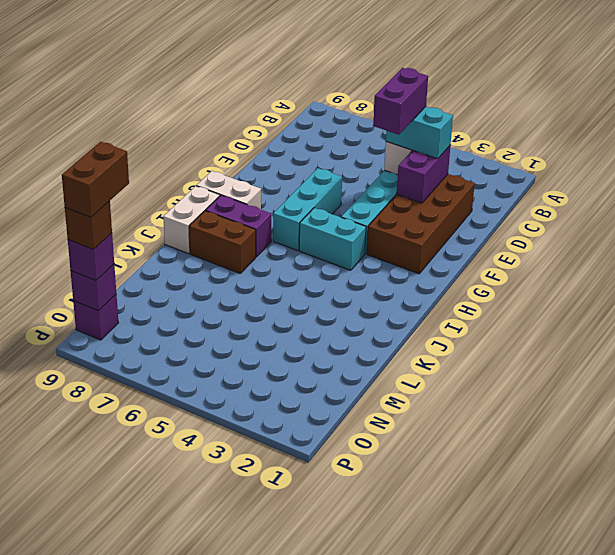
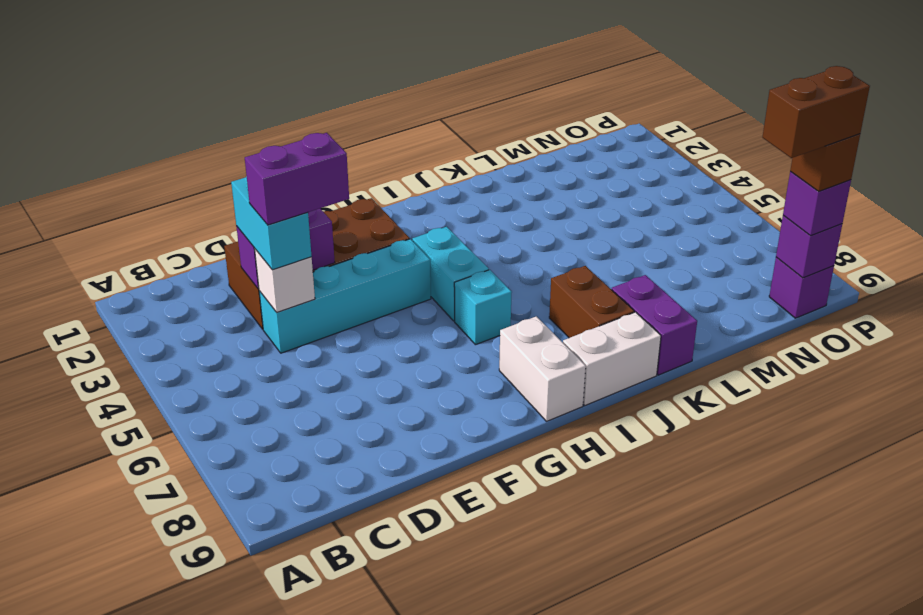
cyan 1x3 brick [273,168,342,251] -> cyan 1x1 brick [454,270,512,345]
purple 1x2 brick [206,195,271,257] -> purple 1x2 brick moved to [612,275,697,375]

